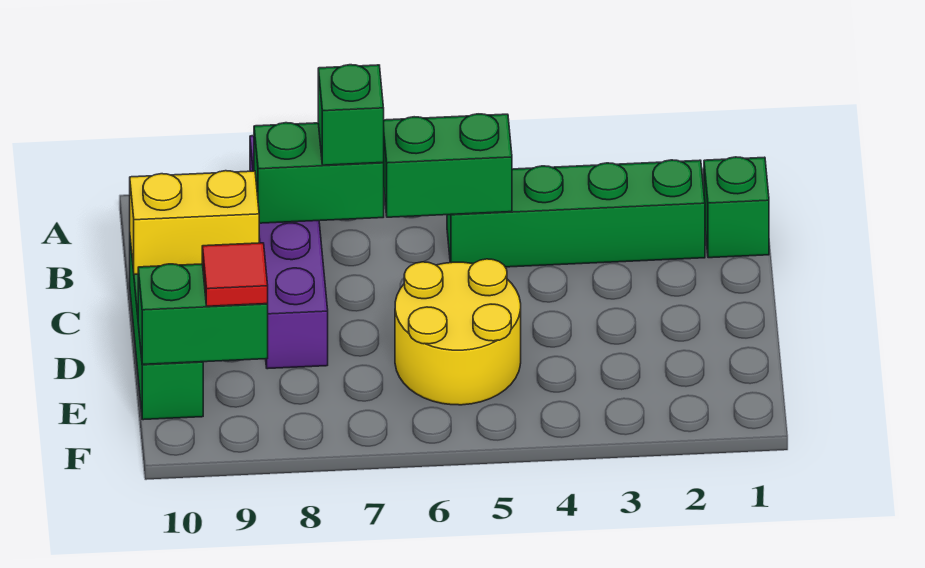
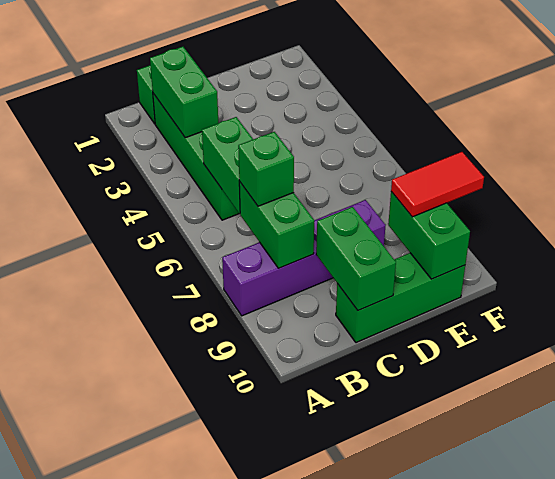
none -> green 1x2 brick [150,47,218,138]
yellow 1x2 brick [130,171,259,274] -> green 1x2 brick [316,207,396,311]
yellow 2x2 round brick [395,259,521,405] -> none
red 1x1 tile [202,243,268,306] -> red 1x2 tile [391,152,484,217]

